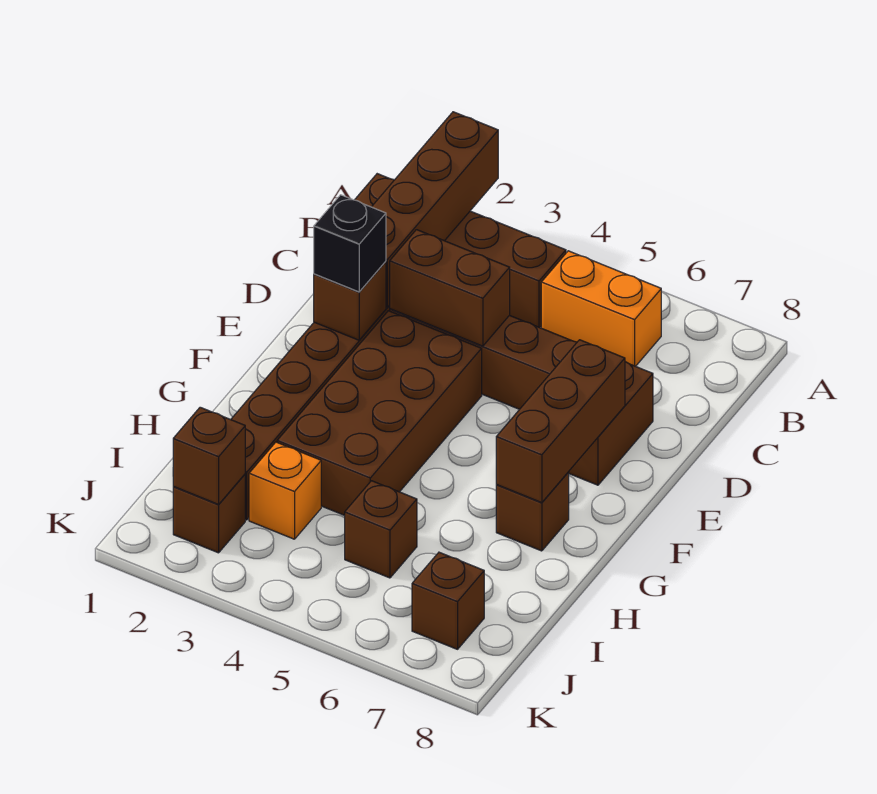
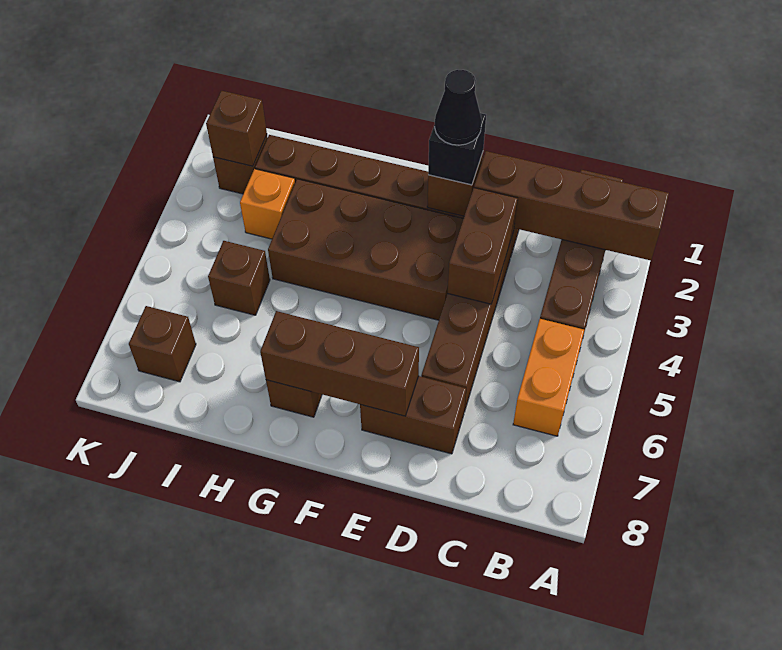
none -> black 1x1 cone [435,70,482,145]

